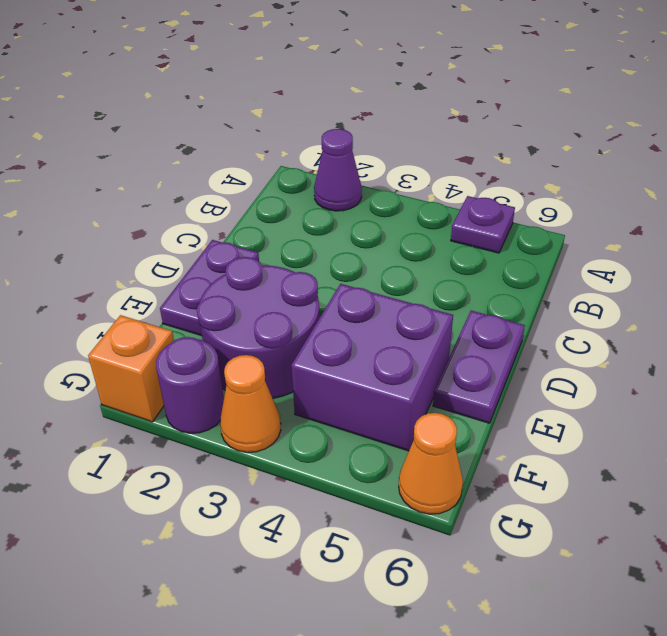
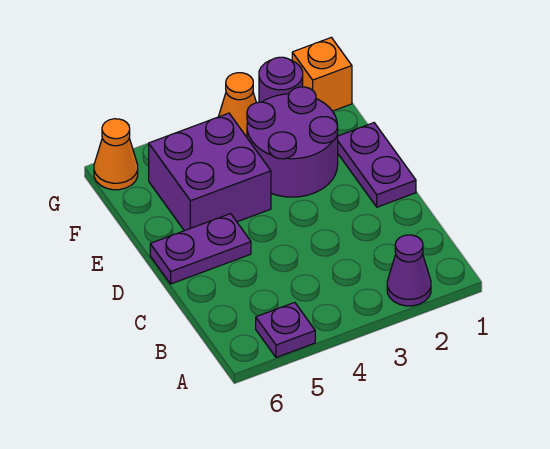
purple 1x2 plate [433,311,525,423] -> purple 1x2 plate turned to [150,214,251,284]

